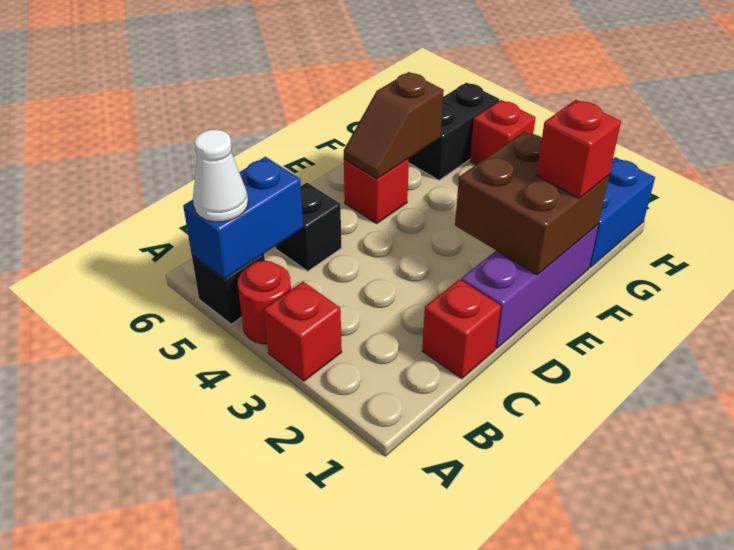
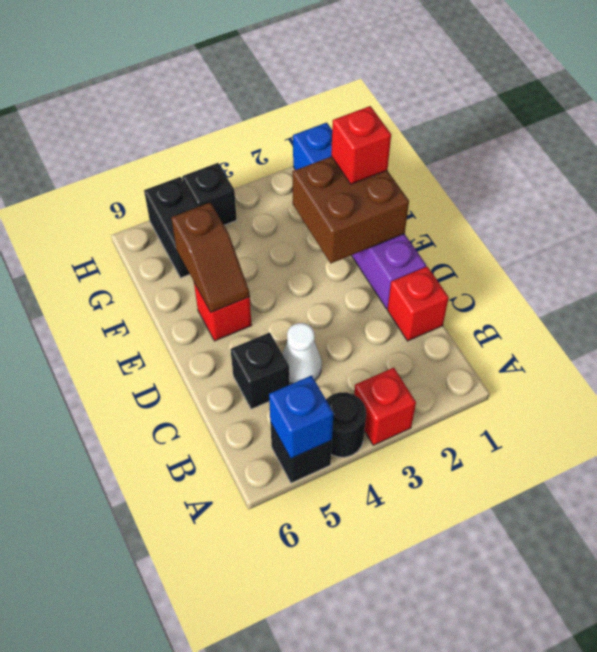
red 1x1 round brick [238,261,291,344] -> black 1x1 round brick [326,392,366,457]
blue 1x2 brick [183,157,303,279] -> blue 1x1 brick [269,376,334,458]
white 1x1 cone [193,129,248,222] -> white 1x1 cone moved to [283,323,322,384]
red 1x1 brick [470,100,536,165] -> black 1x1 brick [182,163,237,225]

